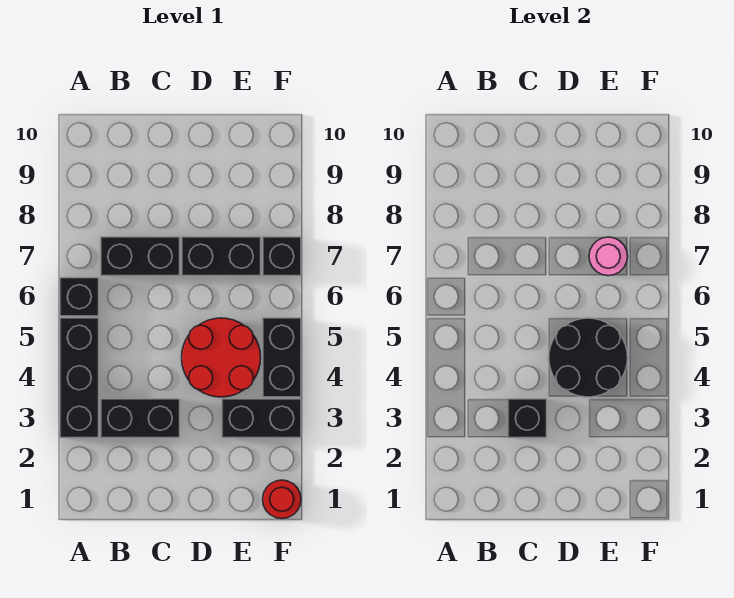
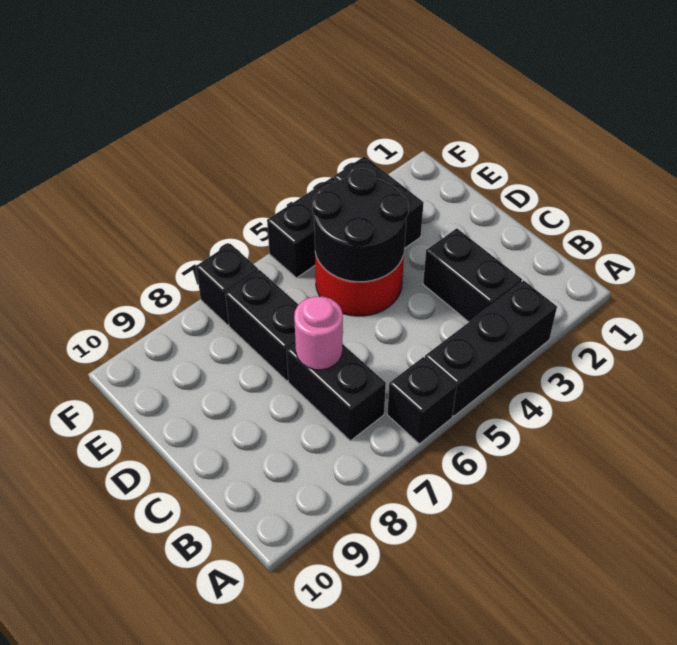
black 1x1 brick [508,399,547,438] -> none
pink 1x1 round brick [589,237,628,276] -> pink 1x1 round brick moved to [294,296,343,370]
red 1x1 round brick [263,480,301,519] -> none

